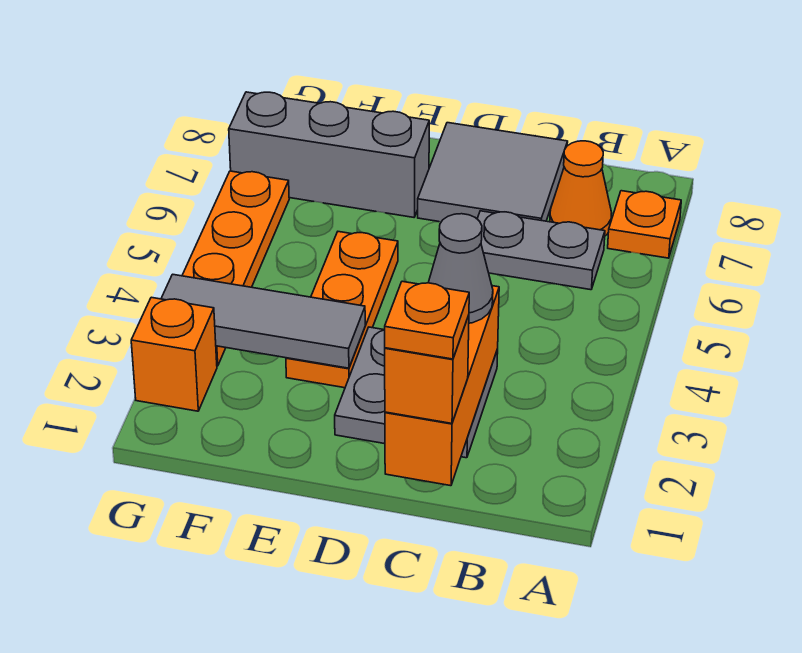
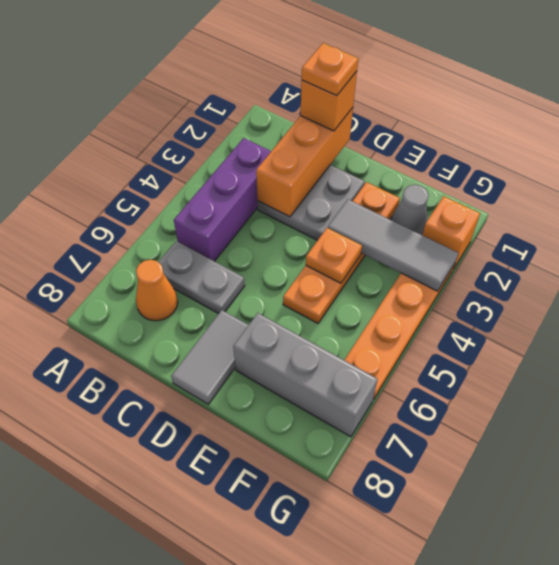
orange 1x1 plate [608,191,681,258] -> orange 1x1 plate moved to [306,228,362,283]
none -> purple 1x3 brick [174,138,271,261]
grey 1x1 cone [428,214,493,323] -> grey 1x1 cone moved to [390,185,429,235]
grey 2x2 tile [418,123,568,222] -> grey 1x2 tile [171,310,248,404]
orange 1x3 plate [286,232,398,388] -> orange 1x4 plate [283,182,400,323]

